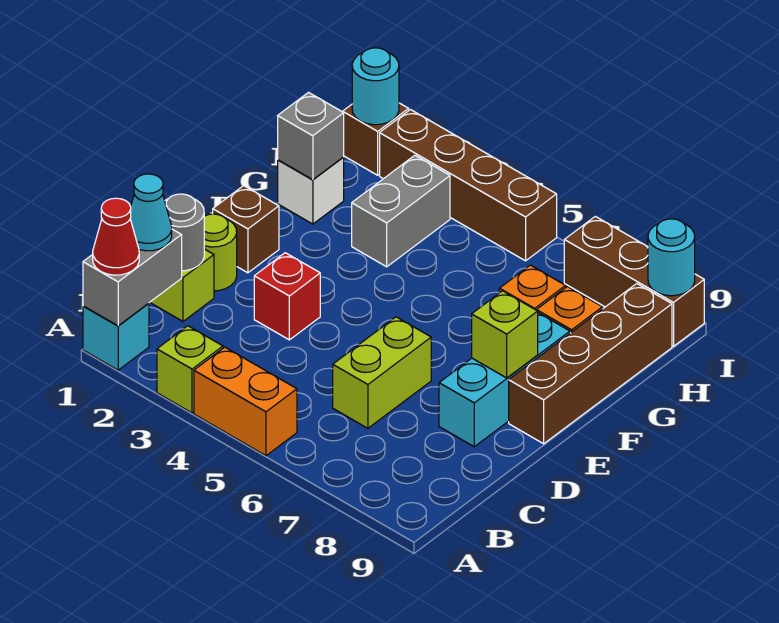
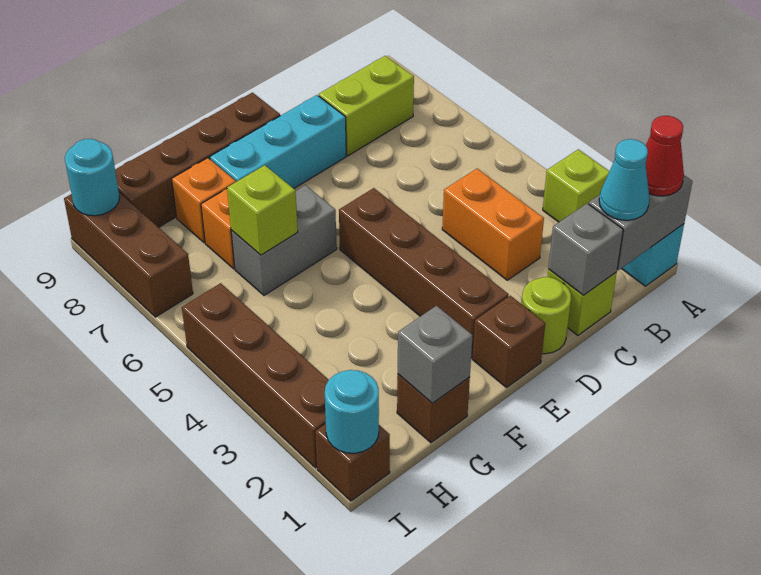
orange 1x2 brick [194,347,297,456] -> orange 1x2 brick moved to [442,168,544,280]
grey 1x1 round brick [165,194,204,271] -> grey 1x1 brick [548,203,623,295]
lime 1x2 brick [333,317,431,428] -> lime 1x2 brick moved to [318,56,414,156]
red 1x1 brick [254,253,320,340] -> none
none -> brown 1x4 brick [339,188,509,358]
lime 1x1 brick [472,291,538,378] -> lime 1x1 brick moved to [227,165,298,255]
white 1x1 brick [278,157,344,224] -> brown 1x1 brick [397,374,470,443]
grey 1x2 brick [352,155,450,267] -> grey 1x2 brick moved to [231,185,337,295]

